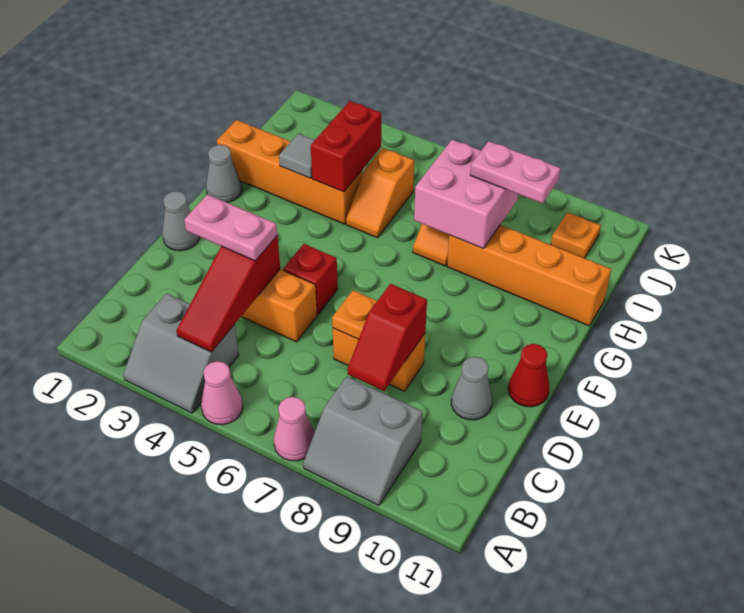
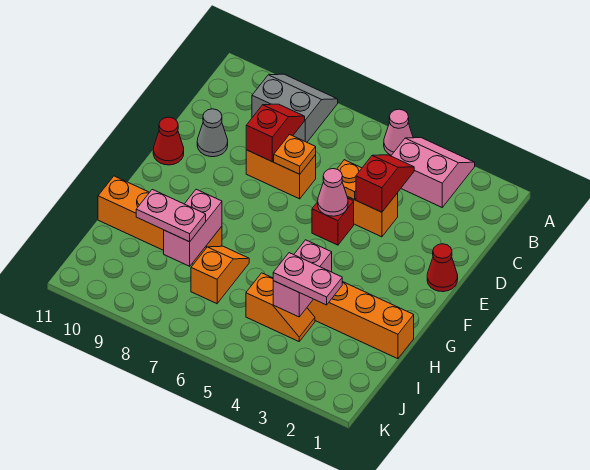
grey 2x2 slope [123,293,239,413] -> pink 2x2 slope [391,138,475,207]
pink 1x1 cone [274,397,314,461] -> pink 1x1 cone moved to [318,169,348,216]
red 1x3 slope [177,236,280,352] -> red 1x2 slope [356,155,414,212]
pink 1x2 plate [184,194,277,261] -> pink 1x2 plate moved to [273,253,342,305]
grey 1x1 cone [162,191,199,251] -> red 1x1 cone [427,244,458,292]
grey 1x1 cone [206,145,242,203] -> none
grey 1x1 tile [279,134,315,178] -> none
red 1x2 brick [311,101,381,192] -> pink 1x2 brick [273,240,332,317]
orange 1x2 slope [346,148,414,238] -> orange 1x2 slope turned to [246,273,315,341]
pink 2x2 brick [414,140,518,249] -> pink 1x2 brick [164,189,222,266]
orange 1x1 plate [551,212,601,258] -> orange 1x1 plate moved to [337,160,362,199]

